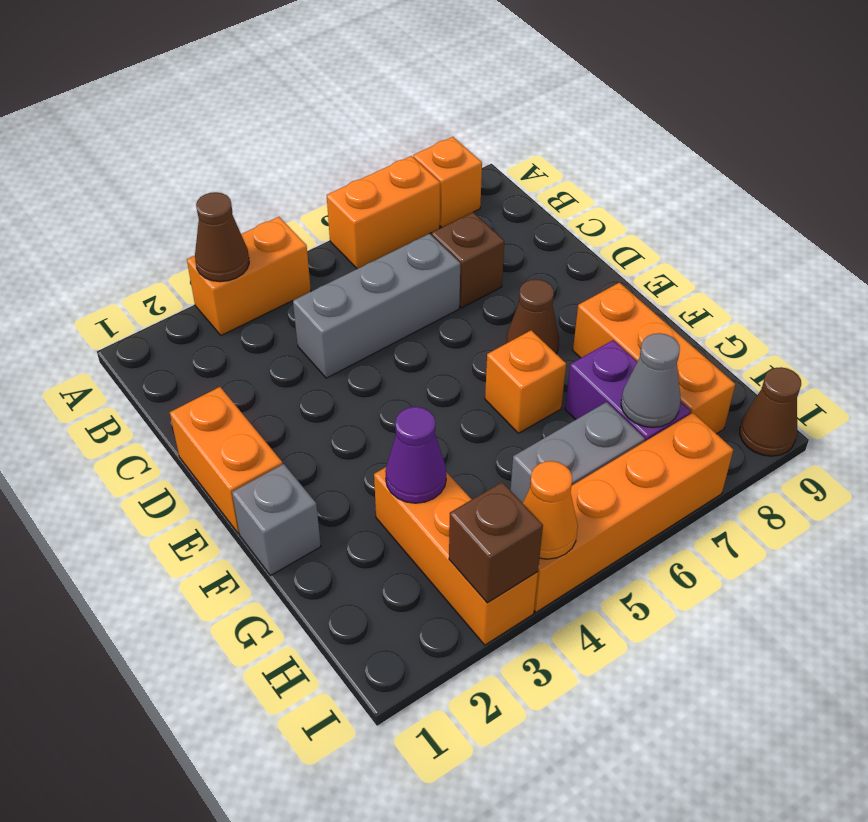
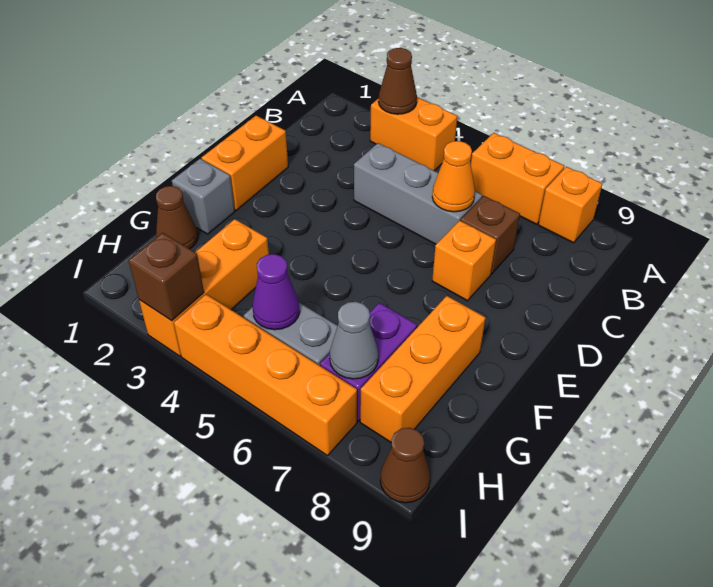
brown 1x1 cone [506,279,559,354] -> brown 1x1 cone moved to [156,186,198,249]
orange 1x1 brick [485,330,566,433] -> orange 1x1 brick moved to [432,221,496,301]
purple 1x1 cone [385,407,446,503] -> purple 1x1 cone moved to [252,254,300,330]
orange 1x1 cone [523,461,578,559] -> orange 1x1 cone moved to [432,141,475,212]

